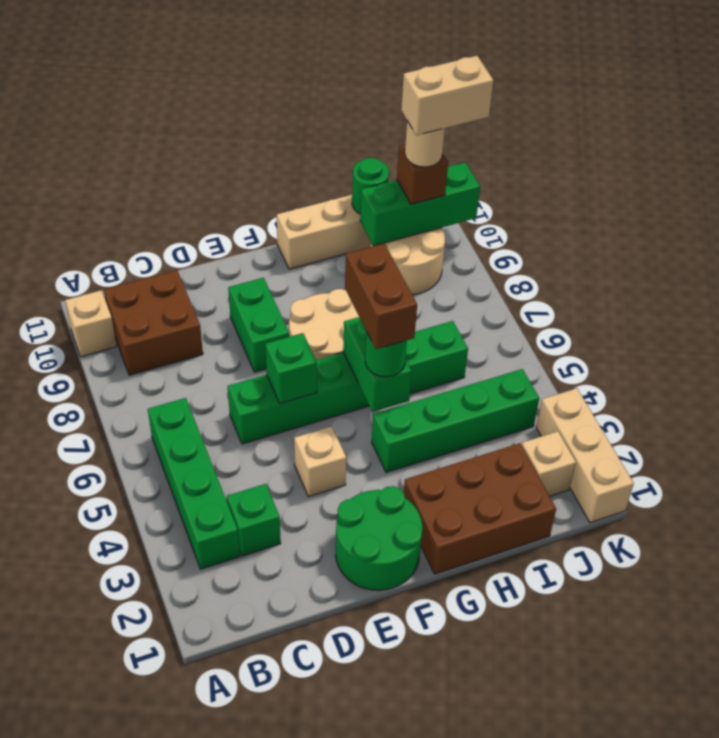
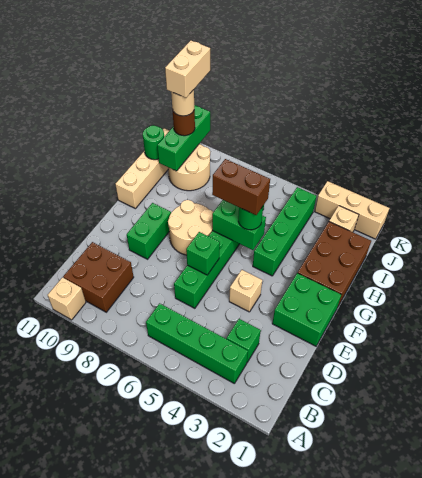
green 2x2 round brick [336,486,422,590] -> green 2x2 brick [272,273,341,346]
green 1x2 brick [228,278,289,372] -> green 1x2 brick turned to [127,203,171,259]
brown 1x1 brick [397,145,448,204] -> brown 1x1 round brick [173,110,195,136]

